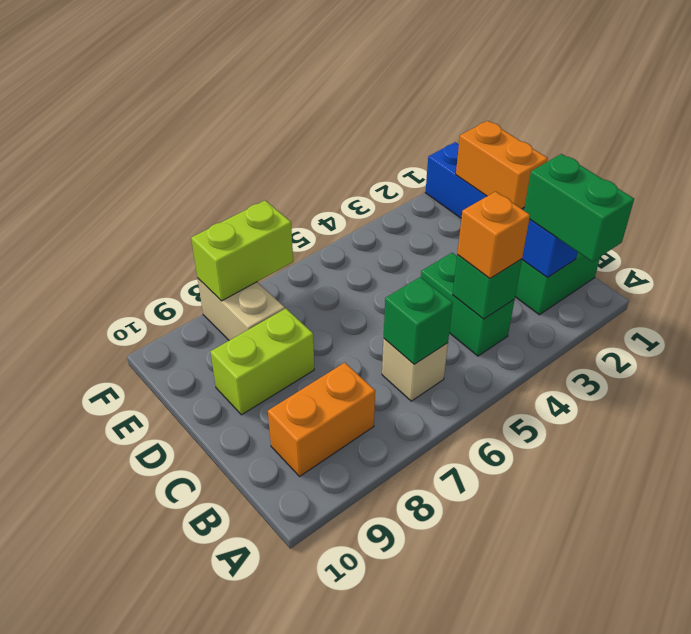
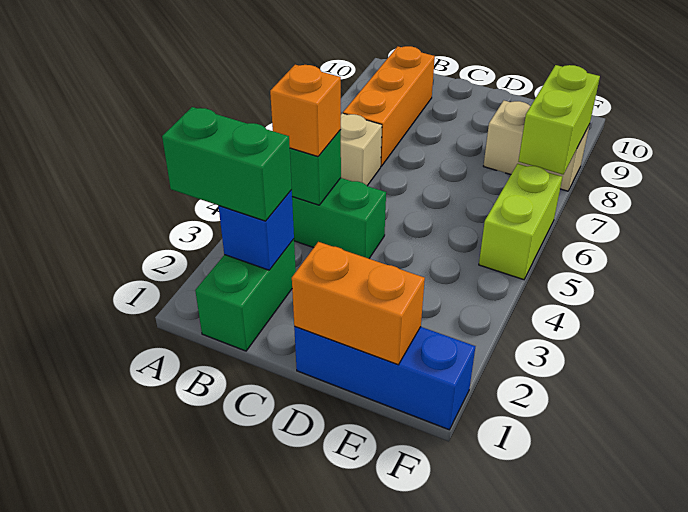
green 1x1 brick [384,277,453,364] -> none
orange 1x2 brick [268,363,375,476] -> orange 1x3 brick [343,46,435,166]
lime 1x2 brick [210,308,314,415] -> lime 1x2 brick moved to [479,164,562,280]

